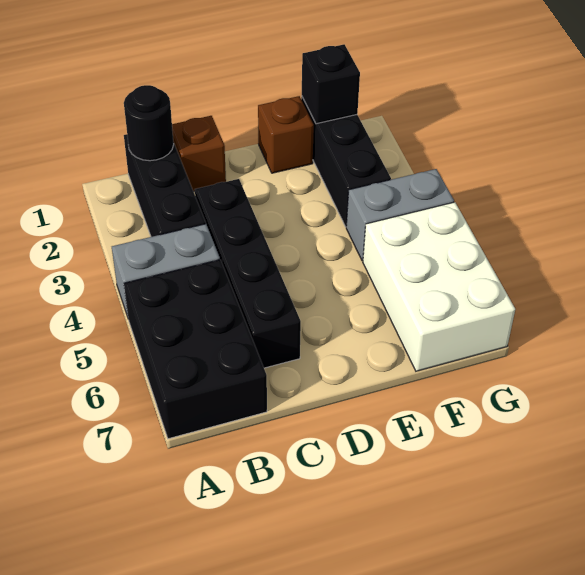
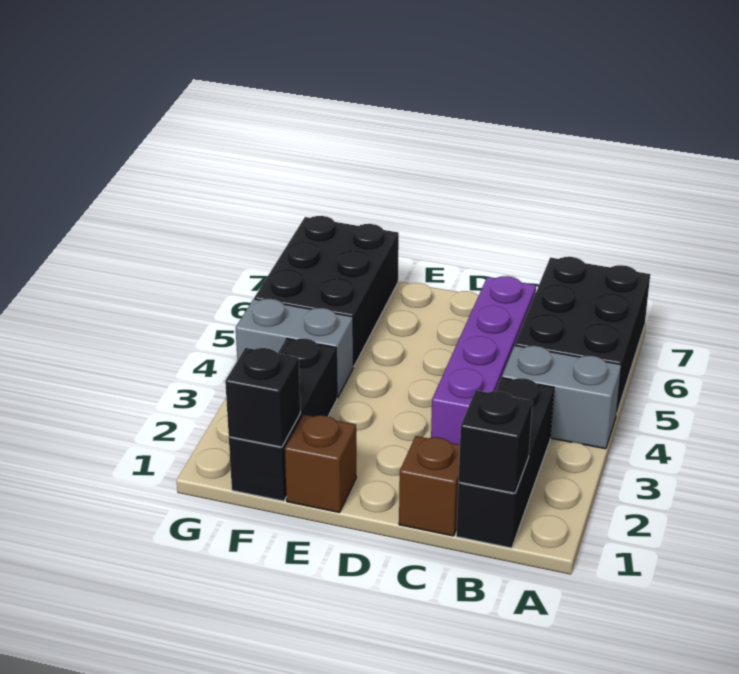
black 1x1 round brick [124,85,174,161] -> black 1x1 brick [459,390,532,493]
black 1x4 brick [195,179,301,368] -> purple 1x4 brick [431,276,536,444]
white 2x3 brick [363,202,515,371] -> black 2x3 brick [254,216,399,366]

